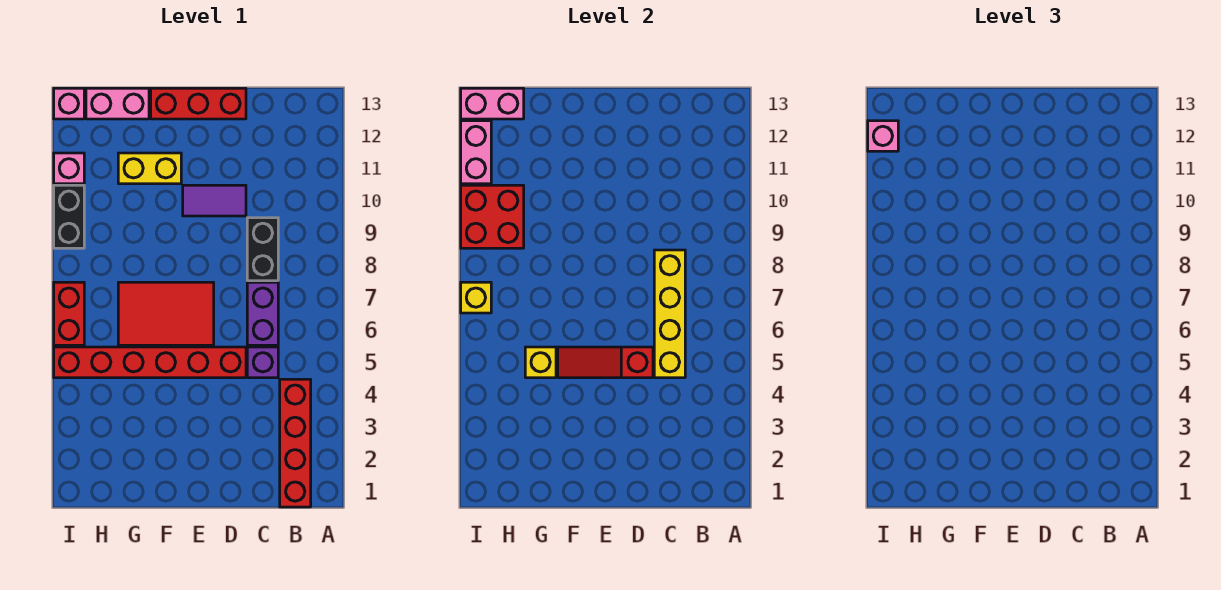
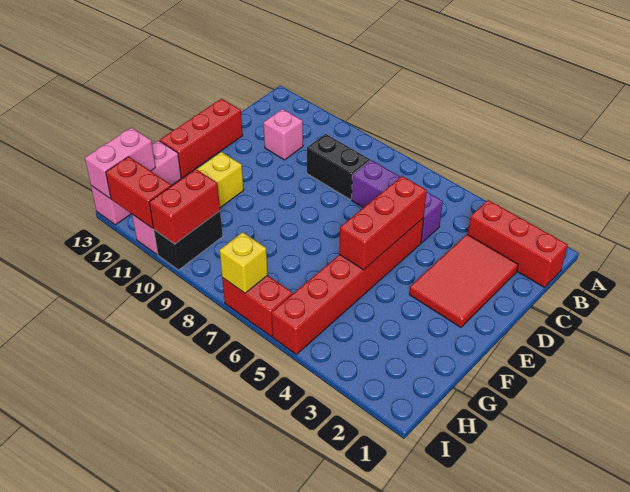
red 1x4 brick [280,379,311,507] -> red 1x3 brick [468,200,568,287]
yellow 1x4 brick [654,250,685,378] -> none
red 1x3 slope [558,347,653,378] -> red 1x3 brick [339,176,427,270]
purple 1x2 tile [183,185,246,216] -> none
red 2x3 tile [118,282,214,345] -> red 2x3 tile moved to [409,234,518,327]
yellow 1x1 brick [525,347,556,378] -> none
red 2x2 brick [461,185,524,248] -> red 1x2 brick [149,169,220,244]
black 1x2 brick [54,185,84,248] -> black 1x2 brick turned to [154,211,223,270]
pink 1x2 brick [461,121,491,184] -> red 1x2 brick [106,157,171,228]
pink 1x1 brick [868,121,898,151] -> pink 1x1 brick moved to [264,109,303,160]

